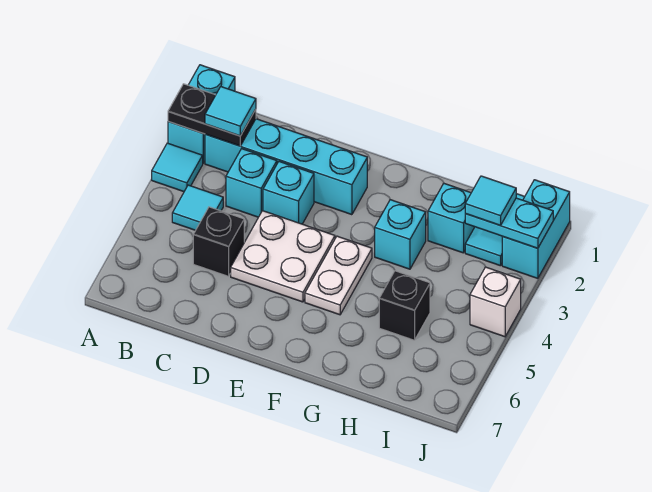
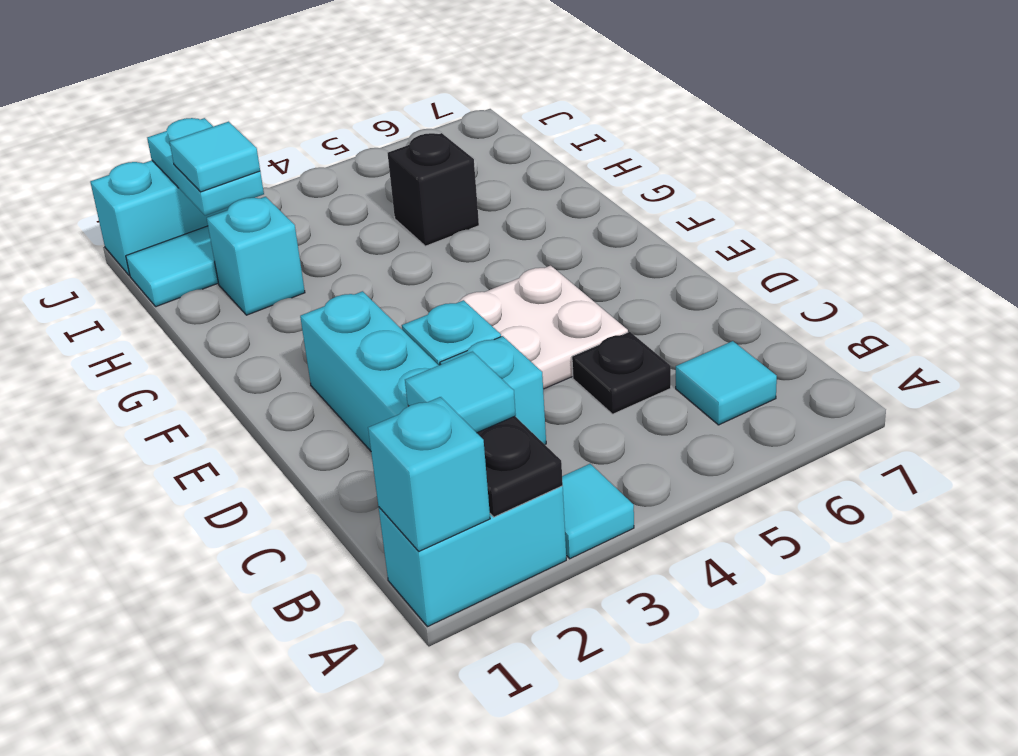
cyan 1x1 tile [172,185,223,230] -> cyan 1x1 tile moved to [676,341,777,425]
black 1x1 brick [193,207,244,276] -> black 1x1 plate [572,332,671,414]
white 1x2 plate [305,236,372,315] -> none
cyan 1x1 brick [375,200,426,269] -> cyan 1x1 brick moved to [368,397,490,551]
white 1x1 brick [470,267,521,337] -> none

